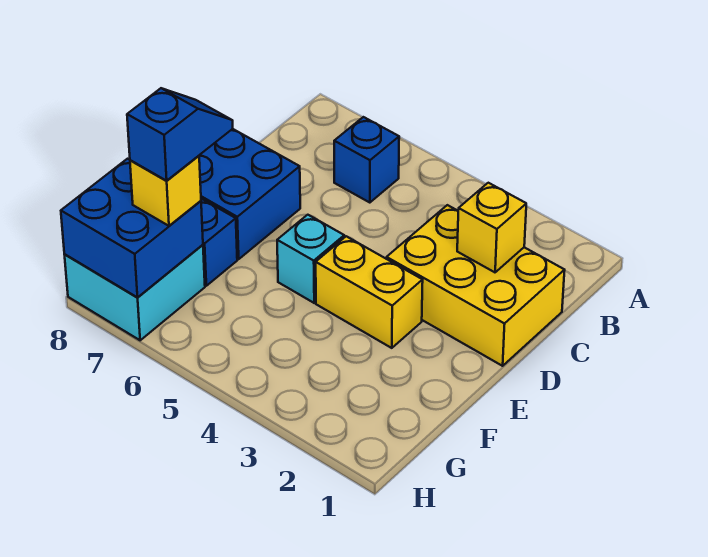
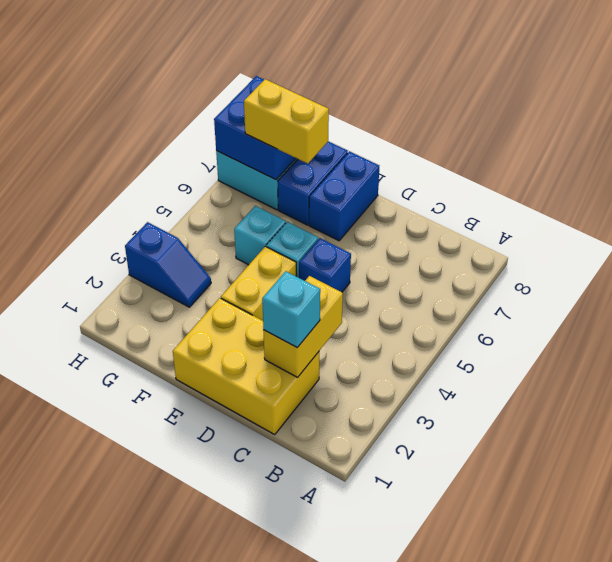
blue 1x1 brick [334,117,399,203] -> blue 1x1 brick moved to [299,238,351,292]
yellow 2x3 brick [387,205,565,366] -> yellow 2x3 brick turned to [173,298,319,434]
yellow 1x1 brick [457,183,526,272] -> yellow 1x2 brick [263,276,343,377]
none -> cyan 1x1 brick [262,271,320,347]
blue 2x2 brick [199,129,300,259] -> blue 1x2 brick [309,151,379,241]
none -> cyan 1x1 brick [234,206,286,265]
blue 1x2 slope [127,88,233,181] -> blue 1x2 slope moved to [125,222,211,307]
yellow 1x1 brick [130,156,201,226] -> yellow 1x2 brick [244,79,329,164]

